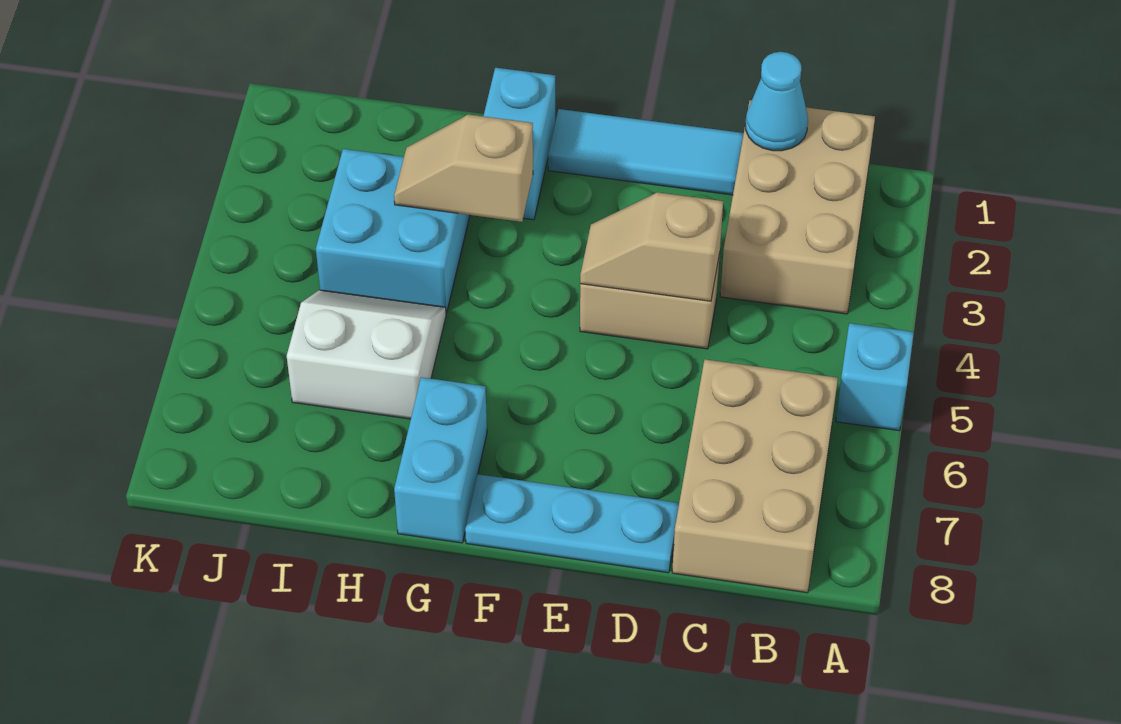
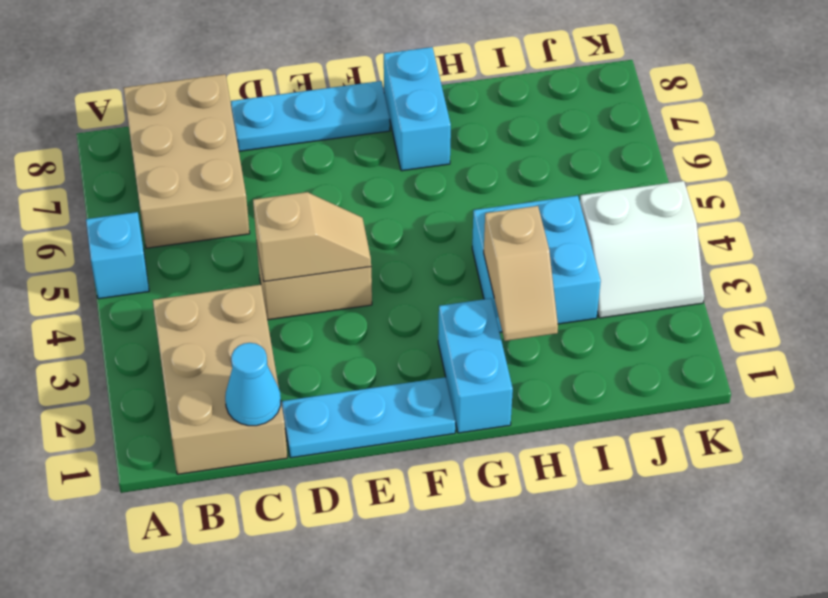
cyan 1x3 tile [548,109,744,195] -> cyan 1x3 plate [282,377,455,458]
tan 1x2 slope [394,114,533,222] -> tan 1x2 slope turned to [484,206,558,341]
white 2x2 slope [287,290,446,419] -> white 2x2 slope moved to [580,181,704,318]

